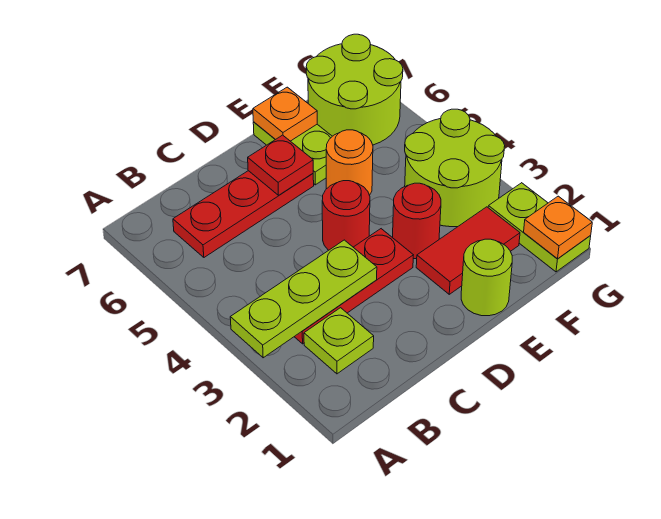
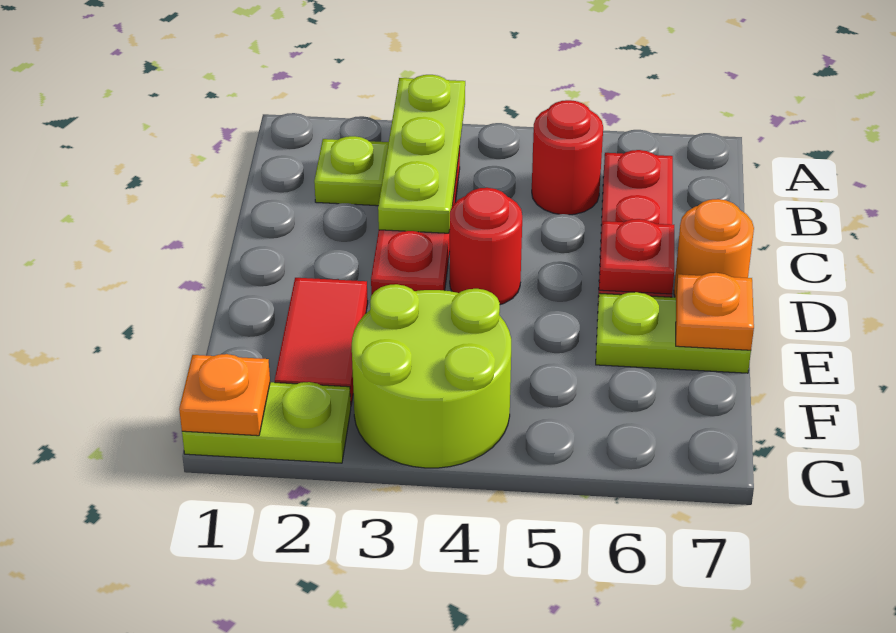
lime 1x1 round brick [461,239,512,316] -> none
red 1x1 round brick [393,183,441,259] -> red 1x1 round brick moved to [532,100,603,215]
orange 1x1 round brick [326,130,373,195] -> orange 1x1 round brick moved to [674,199,754,297]
lime 2x2 round brick [306,34,403,145] -> none

